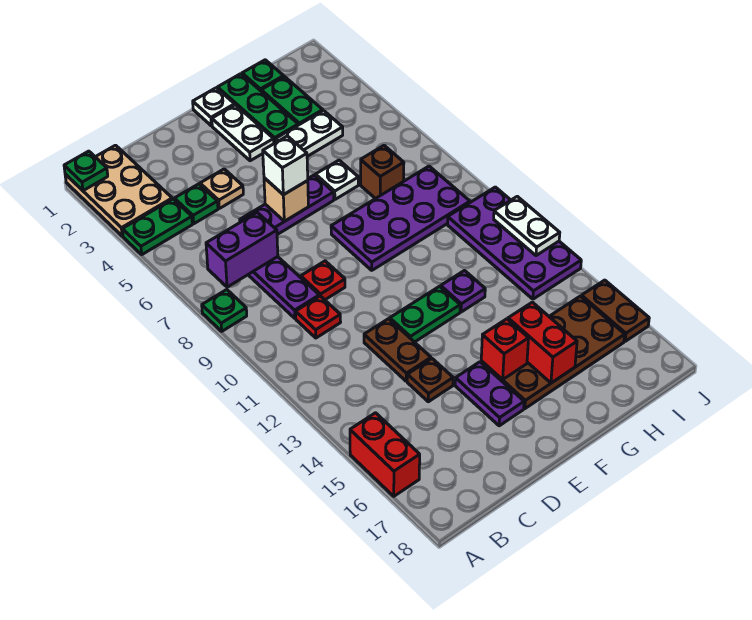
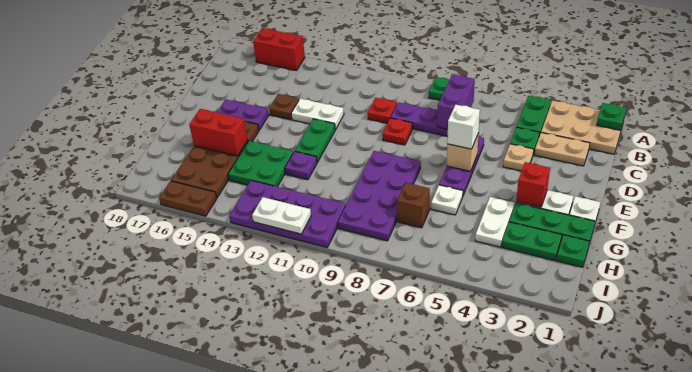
none -> tan 1x2 plate [535,133,590,166]
brown 1x2 plate [364,319,431,381] -> white 1x2 plate [291,99,344,130]
red 1x1 brick [481,319,529,380] -> red 1x1 brick moved to [516,162,550,207]
none -> green 2x2 plate [228,141,293,187]

